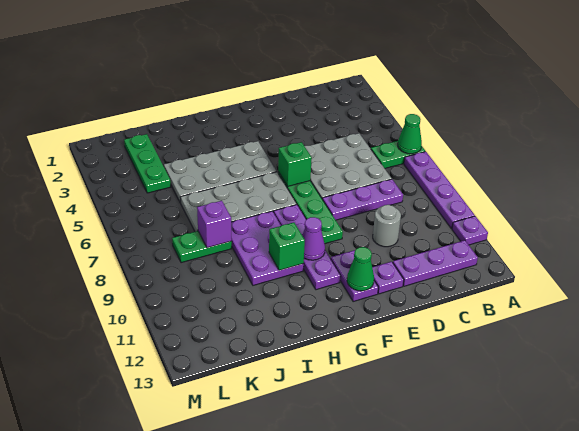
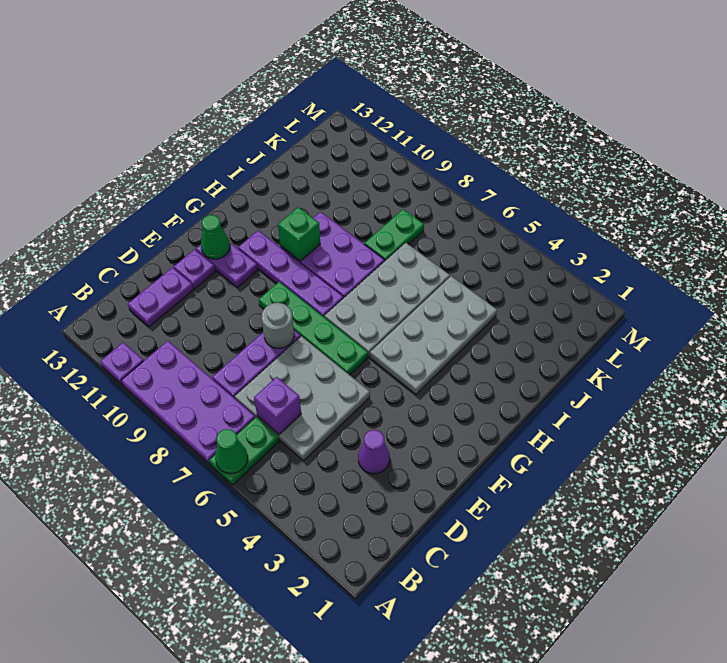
purple 1x4 plate [404,152,475,229] -> purple 2x4 plate [121,341,255,464]
purple 1x3 plate [393,240,478,286] -> purple 1x2 plate [128,268,193,327]
grey 1x1 round brick [373,205,401,247] -> grey 1x1 round brick moved to [261,303,294,348]
green 1x1 brick [278,142,312,186] -> none
purple 1x1 cone [302,217,325,260] -> purple 1x1 cone moved to [358,430,390,474]
purple 1x1 brick [197,201,232,248] -> purple 1x1 brick moved to [254,377,301,434]
green 1x3 plate [124,134,171,193] -> none

